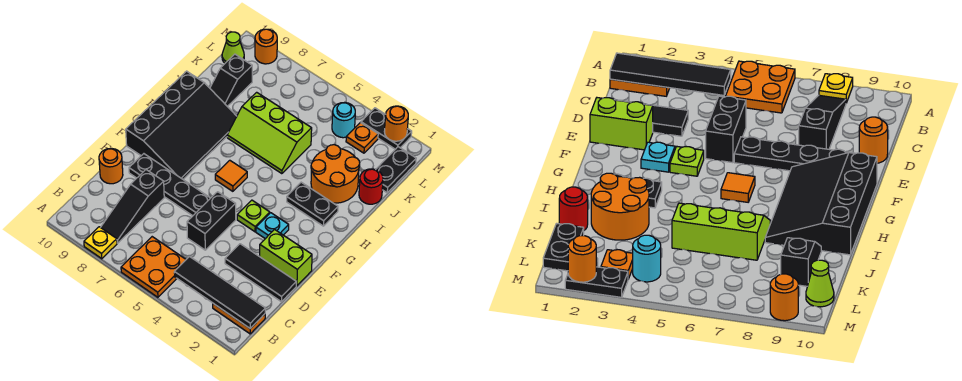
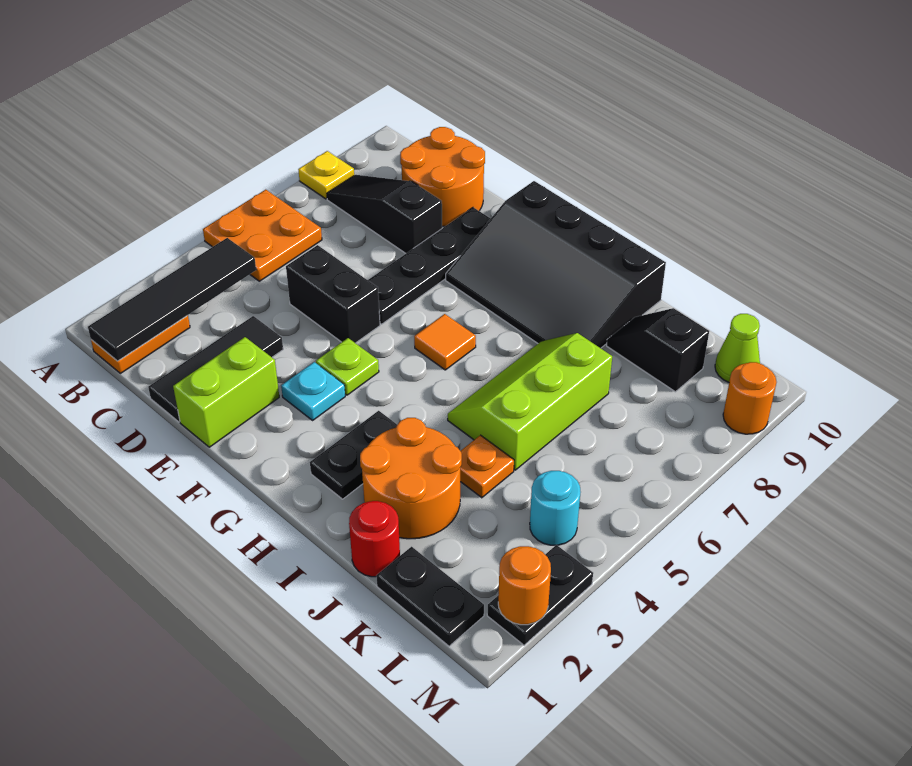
orange 1x1 round brick [99,148,123,184] -> orange 2x2 round brick [400,127,485,226]
orange 1x1 plate [346,123,378,153] -> orange 1x1 plate moved to [460,435,514,498]

